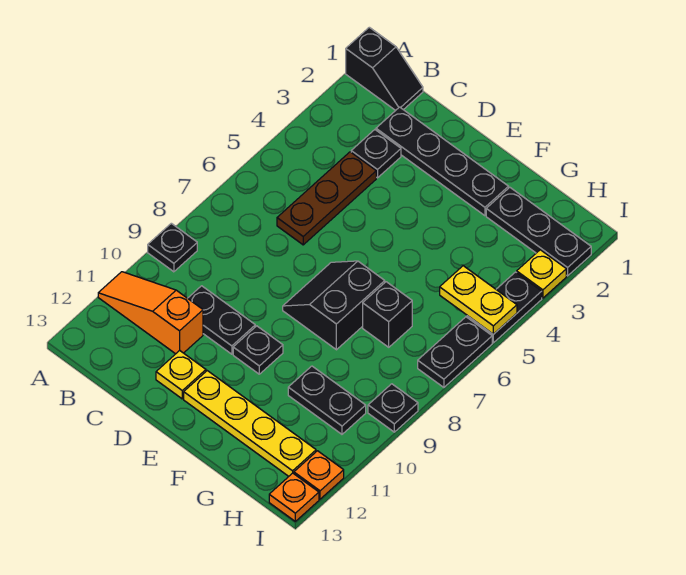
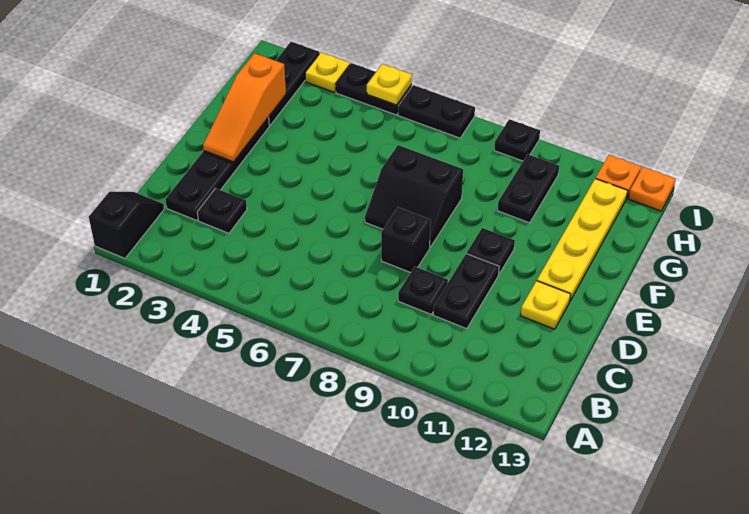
black 1x1 plate [148,223,197,272] -> black 1x1 plate moved to [398,267,448,314]
orange 1x3 slope [98,272,203,354] -> orange 1x3 slope moved to [203,53,286,162]
brown 1x3 plate [277,152,376,245] -> none
black 1x1 brick [363,282,412,347] -> black 1x1 brick moved to [381,207,431,273]
yellow 1x2 plate [440,266,517,334] -> yellow 1x1 plate [367,64,412,105]

